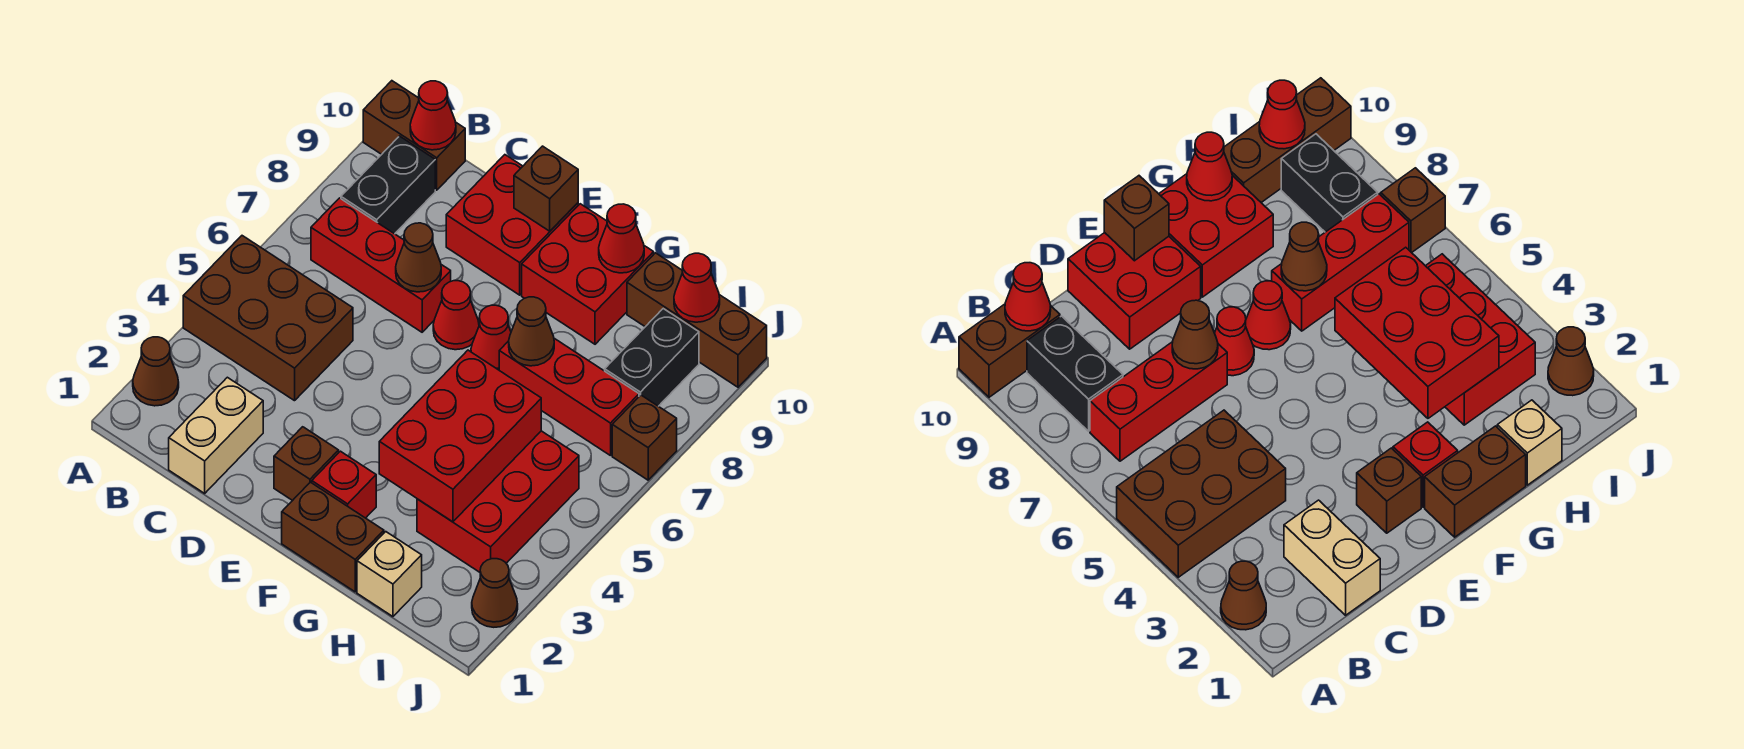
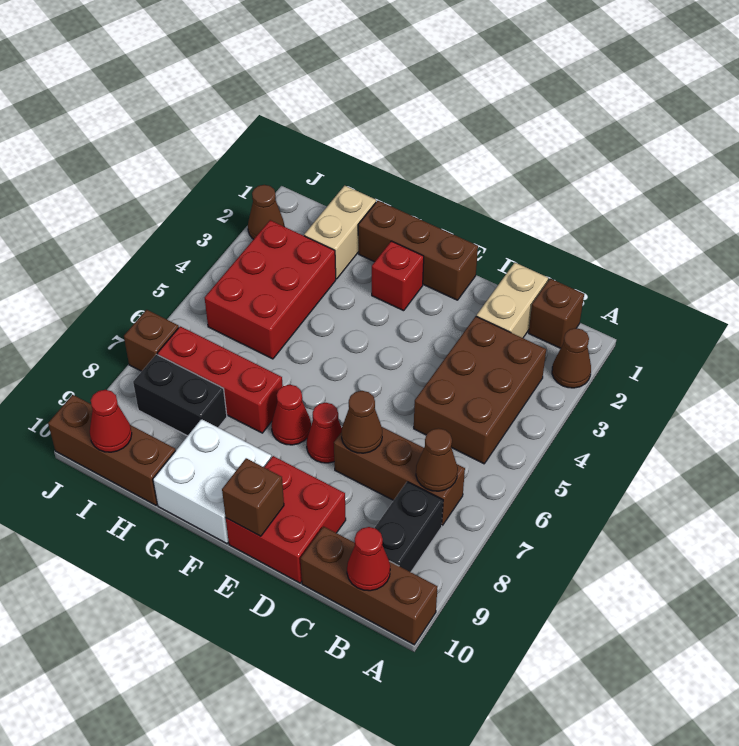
brown 2x3 brick [183,236,353,401] -> brown 2x3 brick turned to [414,316,546,464]
brown 1x2 brick [363,81,465,190] -> brown 1x3 brick [301,527,437,645]
red 1x3 brick [311,198,451,332] -> brown 1x3 brick [334,427,465,525]
brown 1x1 brick [274,427,339,501] -> brown 1x1 brick moved to [529,279,584,348]
brown 1x2 brick [282,482,384,592] -> brown 1x3 brick [358,201,478,300]
red 2x2 brick [522,204,654,344] -> white 2x2 brick [153,419,271,544]
red 2x3 brick [379,350,541,522] -> none
brown 1x1 cone [509,297,554,366] -> brown 1x1 cone moved to [416,428,458,491]
red 1x1 cone [599,204,644,273] -> none
tan 1x1 brick [357,532,422,617] -> tan 1x2 brick [304,186,376,279]
black 1x2 brick [605,309,699,406] -> black 1x2 brick turned to [133,354,227,436]

